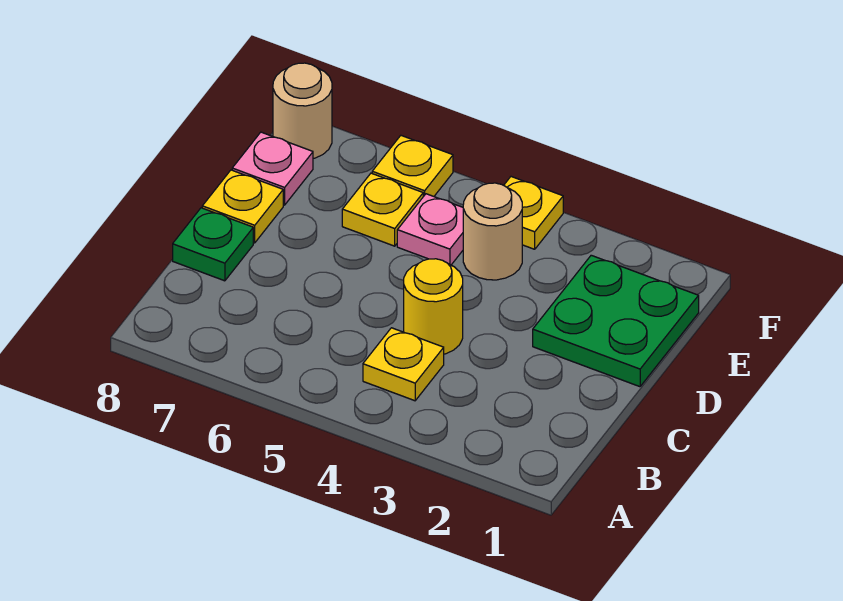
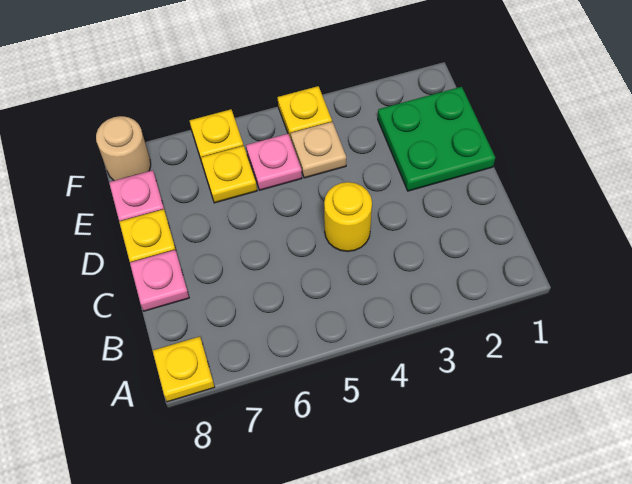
yellow 1x1 plate [363,328,444,401] -> yellow 1x1 plate moved to [153,337,214,402]
green 1x1 plate [173,208,253,281] -> pink 1x1 plate [130,250,189,311]
tan 1x1 round brick [463,183,522,280] -> tan 1x1 plate [291,122,346,178]

